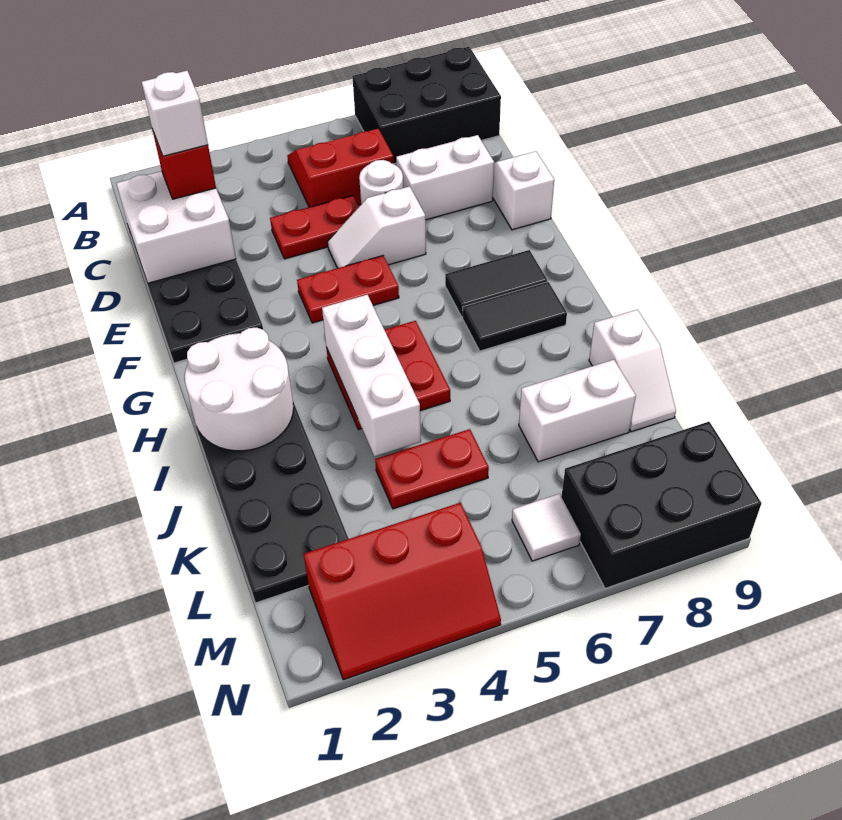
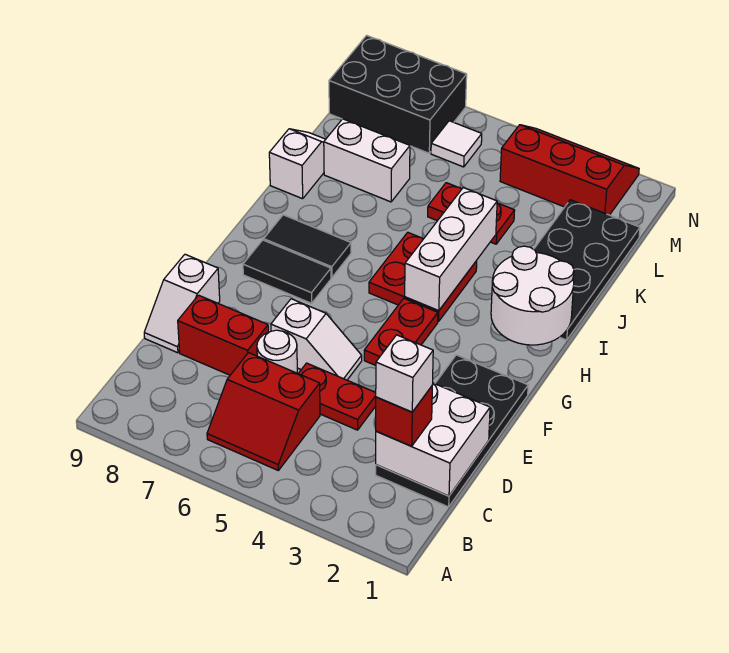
black 2x3 brick [352,47,501,164] -> none
white 1x2 brick [396,135,494,220] -> red 1x2 brick [178,295,268,375]
red 1x2 plate [297,256,399,323] -> red 1x2 plate turned to [364,299,438,365]

